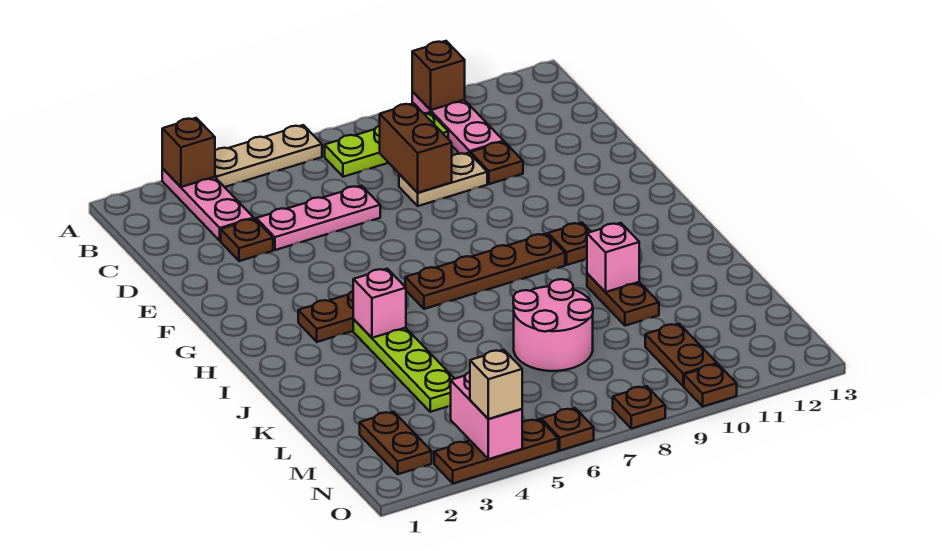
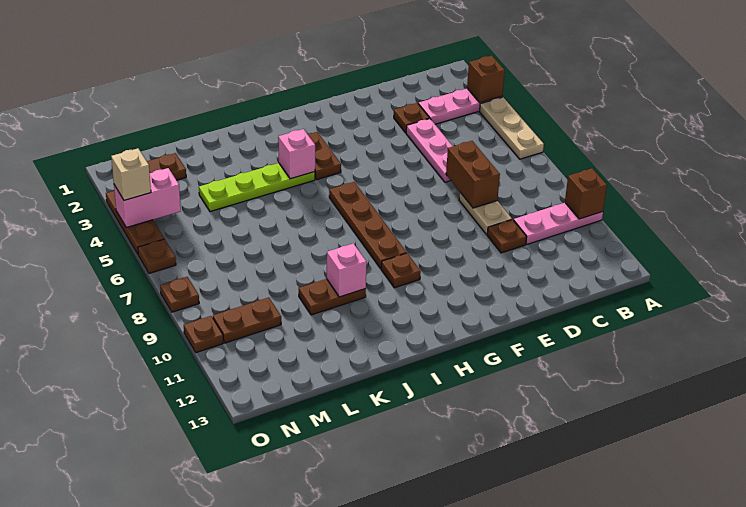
lime 1x3 plate [325,112,448,177] -> none
brown 1x2 brick [379,103,452,193] -> brown 1x2 brick turned to [446,141,500,208]
pink 2x2 round brick [513,279,593,371] -> none

